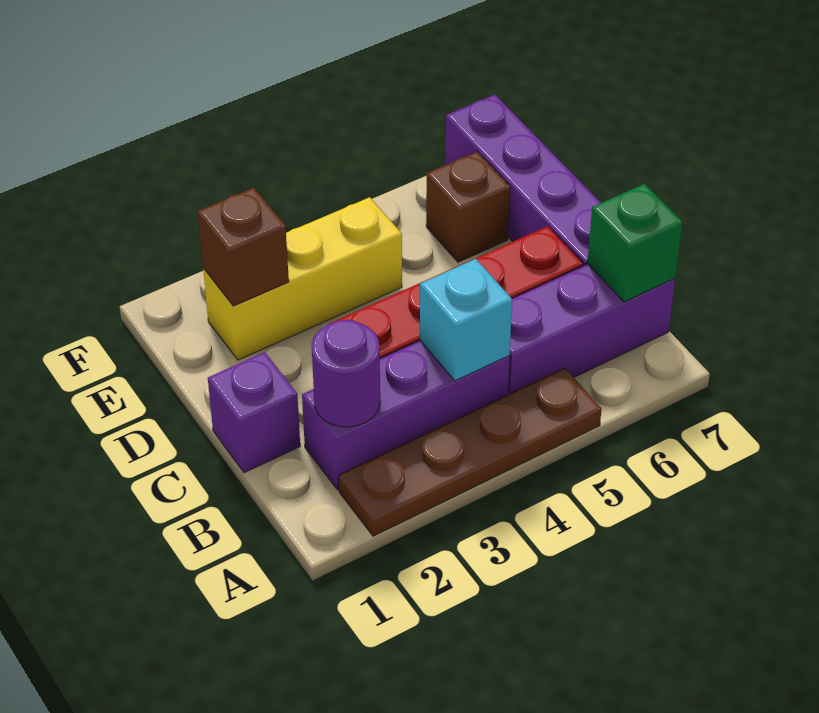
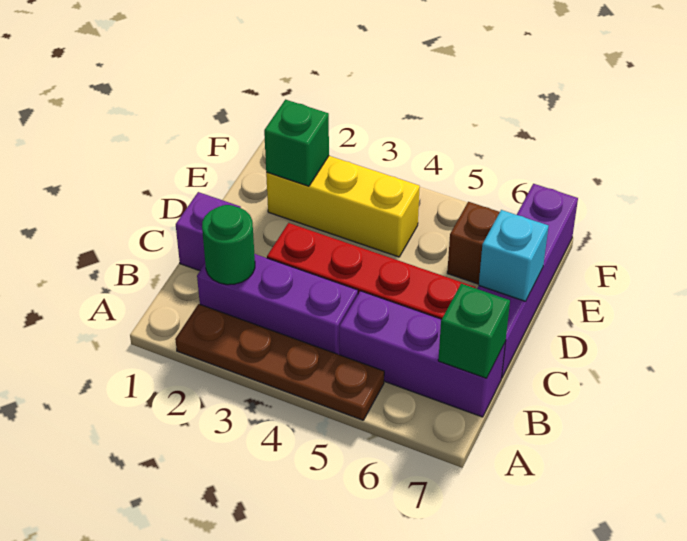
purple 1x1 round brick [312,320,380,427] -> green 1x1 round brick [202,205,255,285]
cyan 1x1 brick [420,259,512,381] -> cyan 1x1 brick moved to [479,210,548,301]
brown 1x1 brick [198,188,289,306] -> green 1x1 brick [264,100,329,186]

